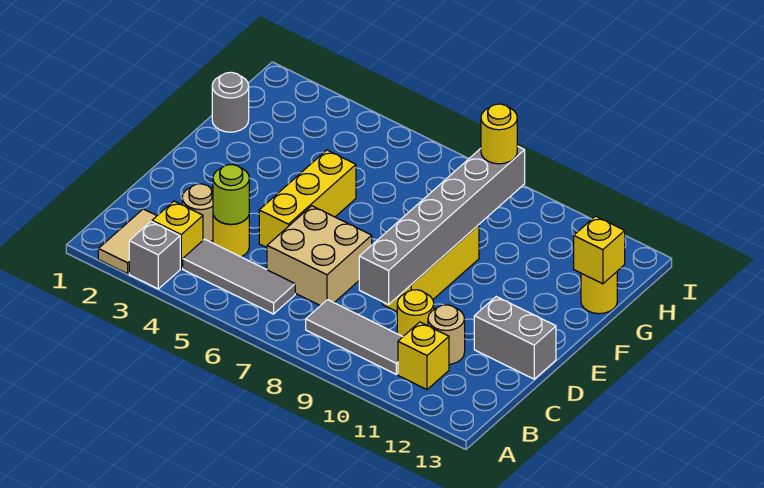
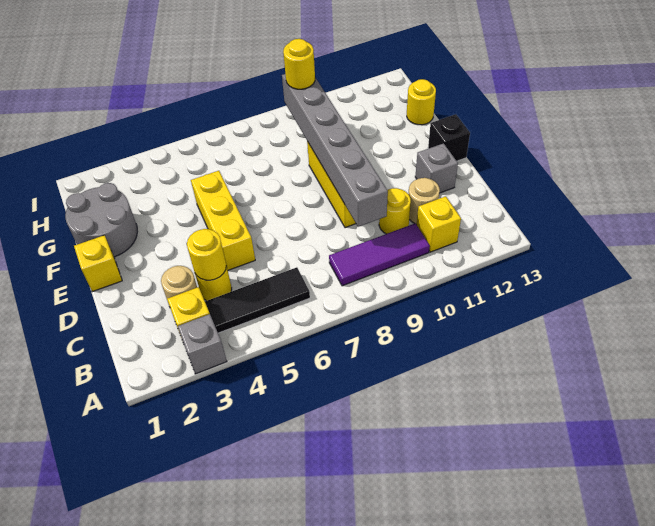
tan 1x2 tile [98,209,157,274] -> none
grey 1x3 tile [183,239,295,314] -> black 1x3 tile [205,267,310,333]
grey 1x3 tile [306,300,403,374] -> purple 1x3 tile [329,224,430,286]
lime 1x1 round brick [213,165,249,224] -> yellow 1x1 round brick [187,229,226,280]
tan 2x2 brick [267,206,372,306] -> none
grey 1x2 brick [474,297,556,379] -> grey 1x1 brick [415,143,458,193]
none -> black 1x1 brick [428,114,470,161]
grey 1x1 round brick [212,72,249,132] -> grey 2x2 round brick [65,183,137,257]
yellow 1x1 brick [574,216,625,284] -> yellow 1x1 brick moved to [74,235,122,292]

